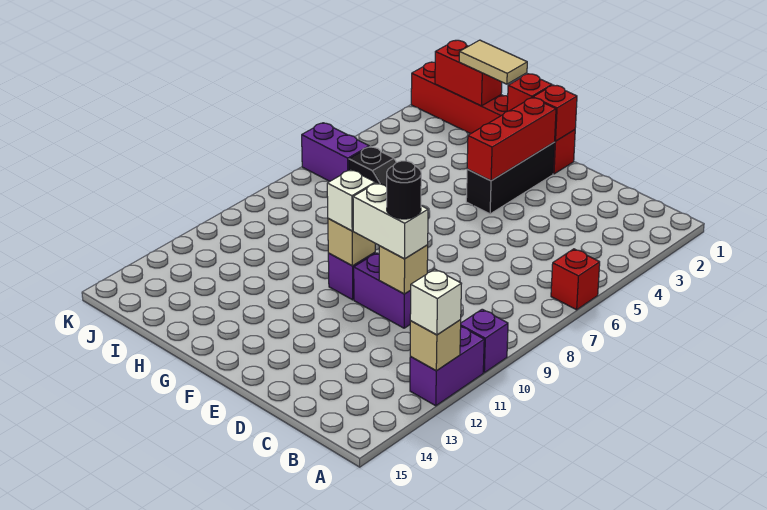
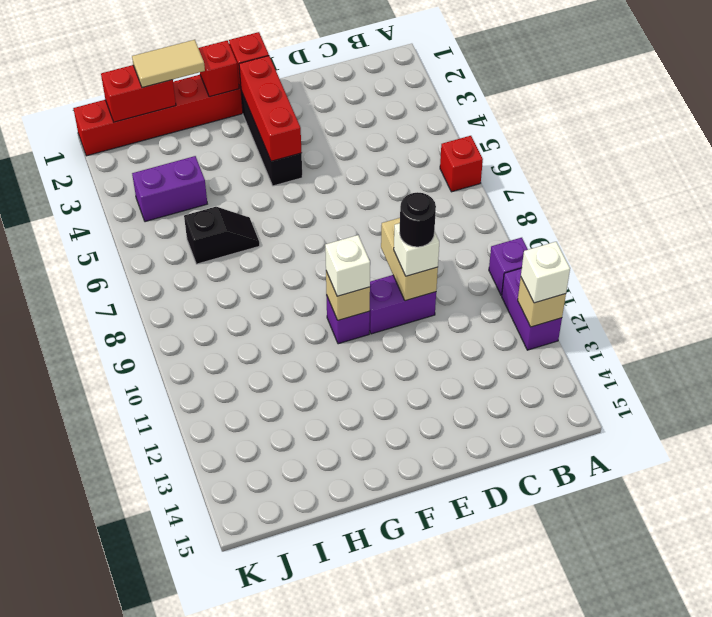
tan 1x1 brick [379,245,428,294] -> tan 1x2 brick [381,218,438,301]
white 1x2 brick [353,183,428,259] -> white 1x1 brick [394,223,439,276]
purple 1x2 brick [302,123,369,181] -> purple 1x2 brick moved to [132,156,207,222]

